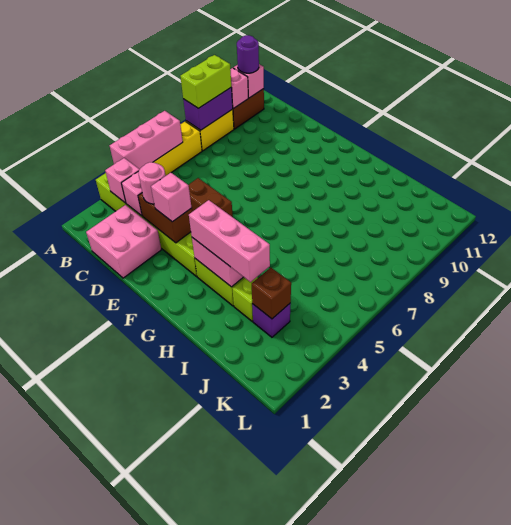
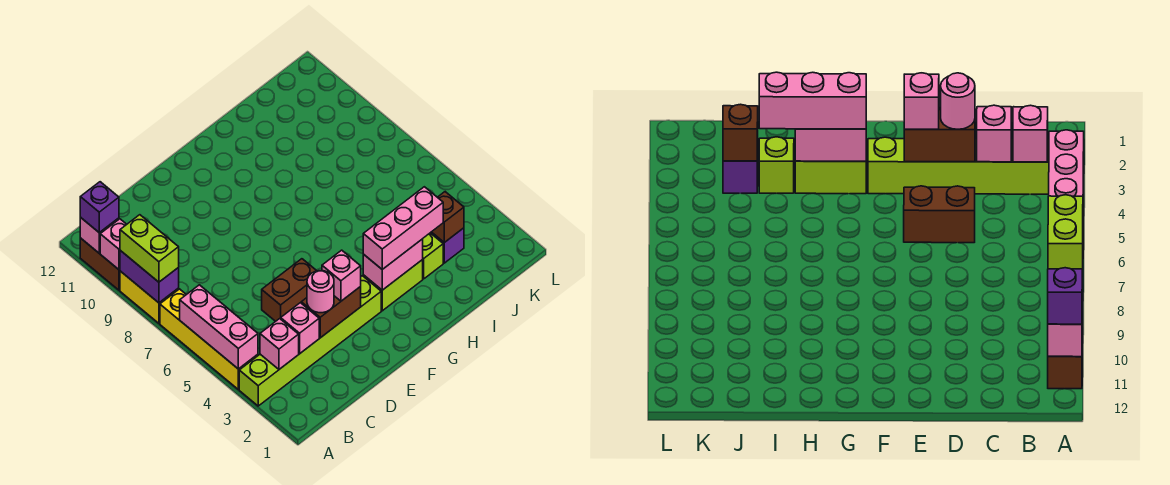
purple 1x1 round brick [237,35,259,73] -> purple 1x1 brick [80,182,119,233]
pink 2x2 brick [86,205,161,278] -> none

